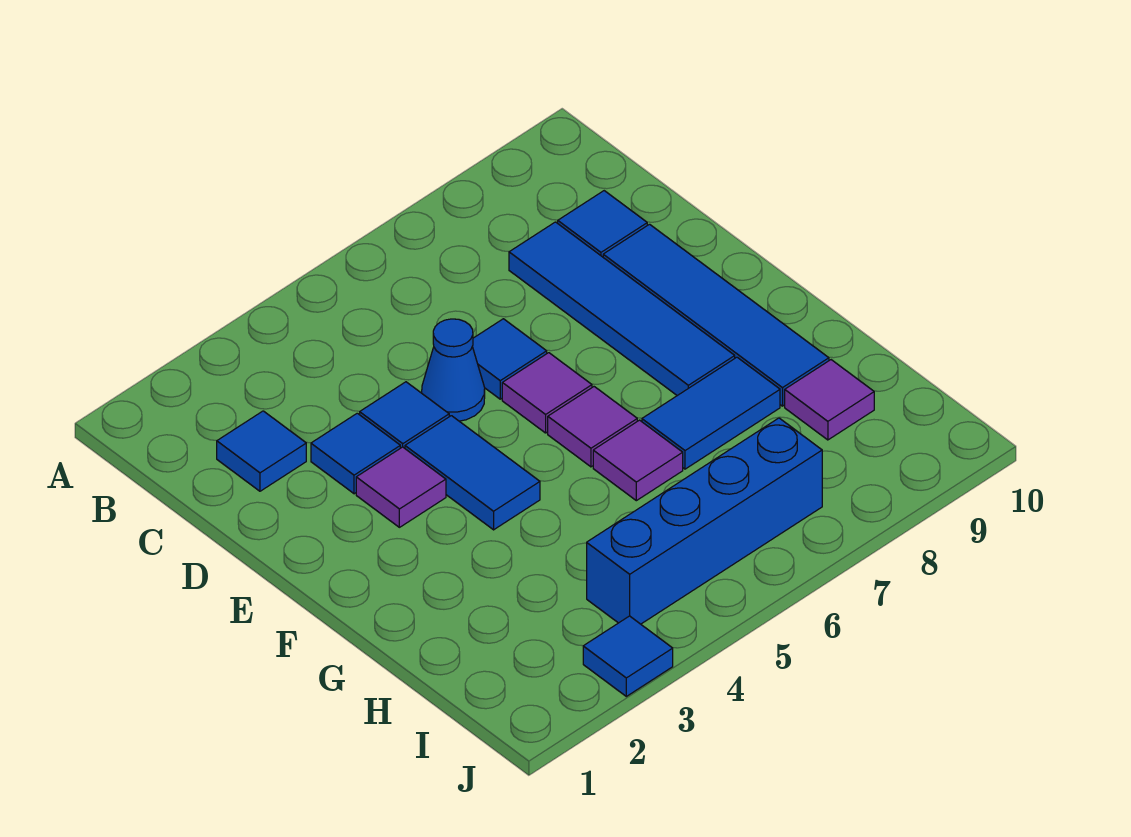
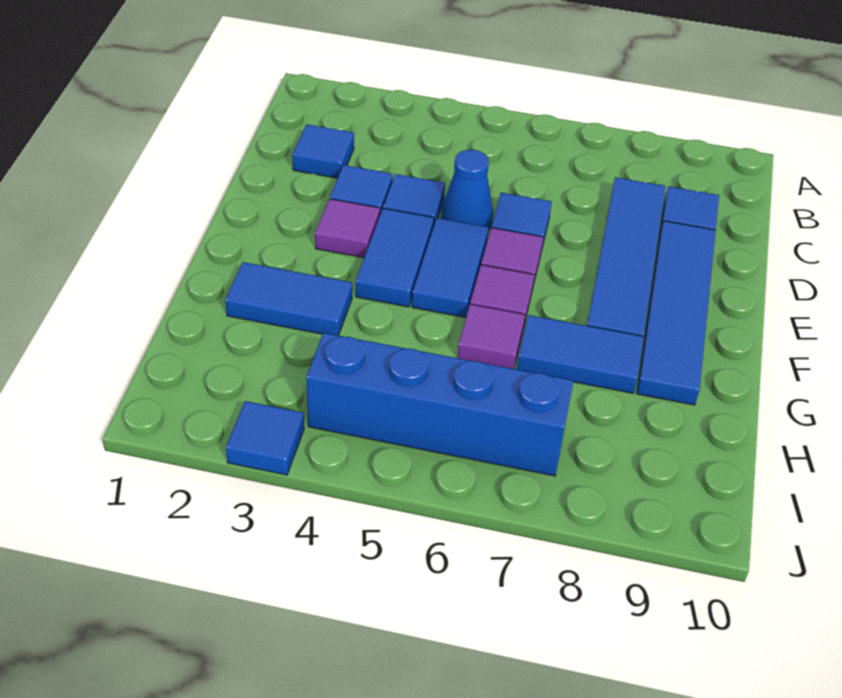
none -> blue 1x2 tile [412,218,488,318]
none -> blue 1x2 tile [225,262,352,335]
purple 1x1 tile [785,360,874,440] -> none

